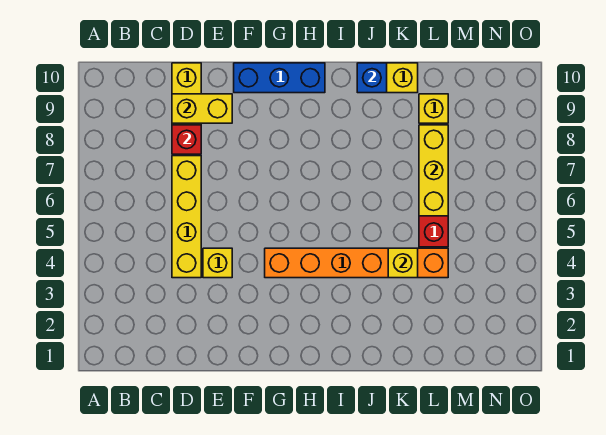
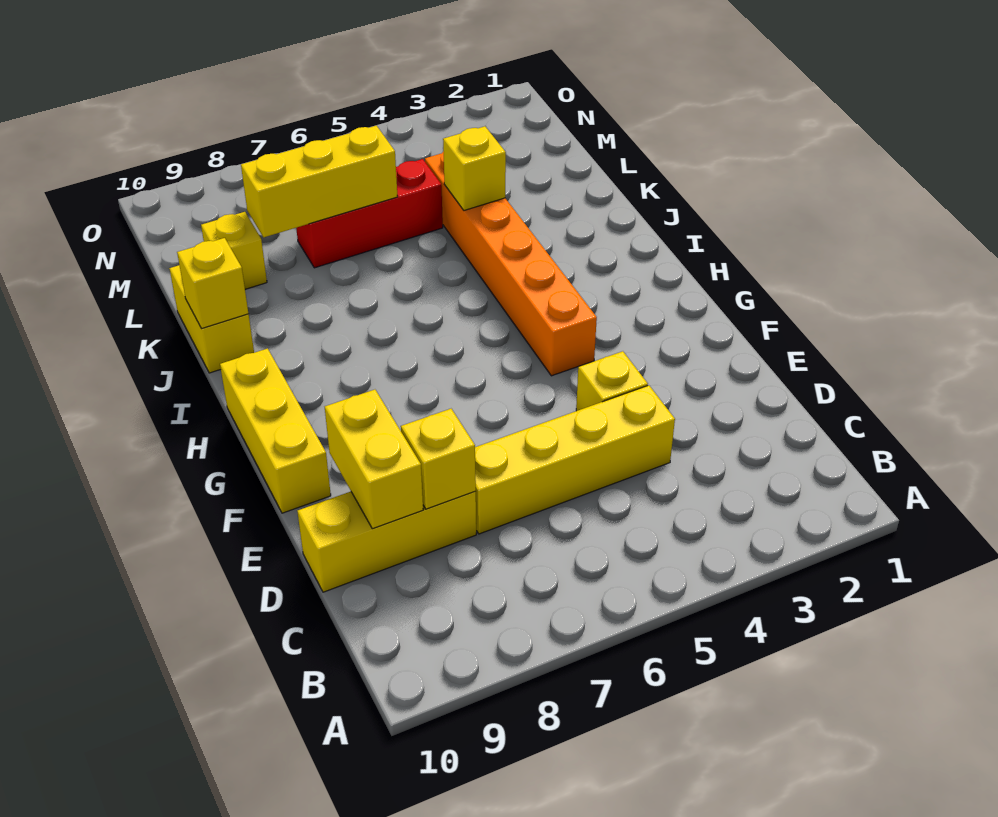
red 1x1 brick [172,125,201,154] -> yellow 1x1 brick [401,409,476,509]
blue 1x3 brick [234,63,325,93] -> yellow 1x3 brick [220,349,331,513]
blue 1x1 brick [357,63,387,93] -> yellow 1x1 brick [177,238,248,329]

